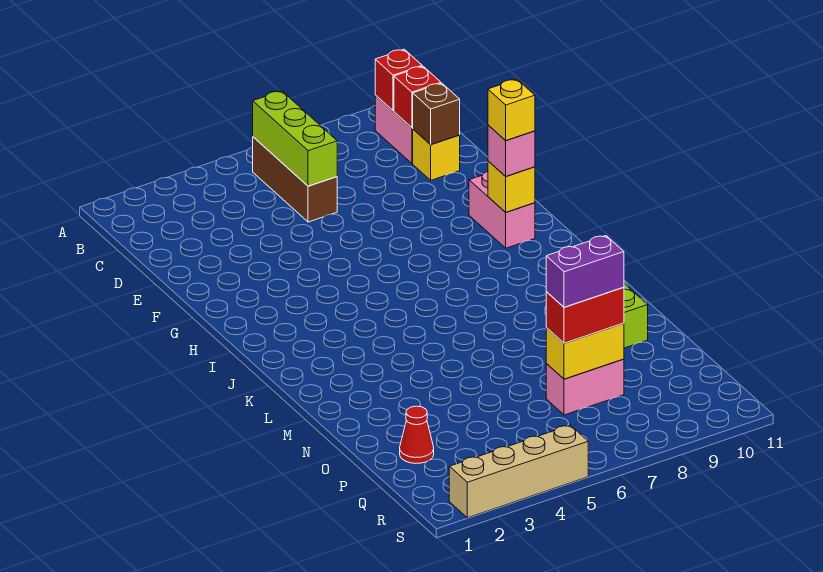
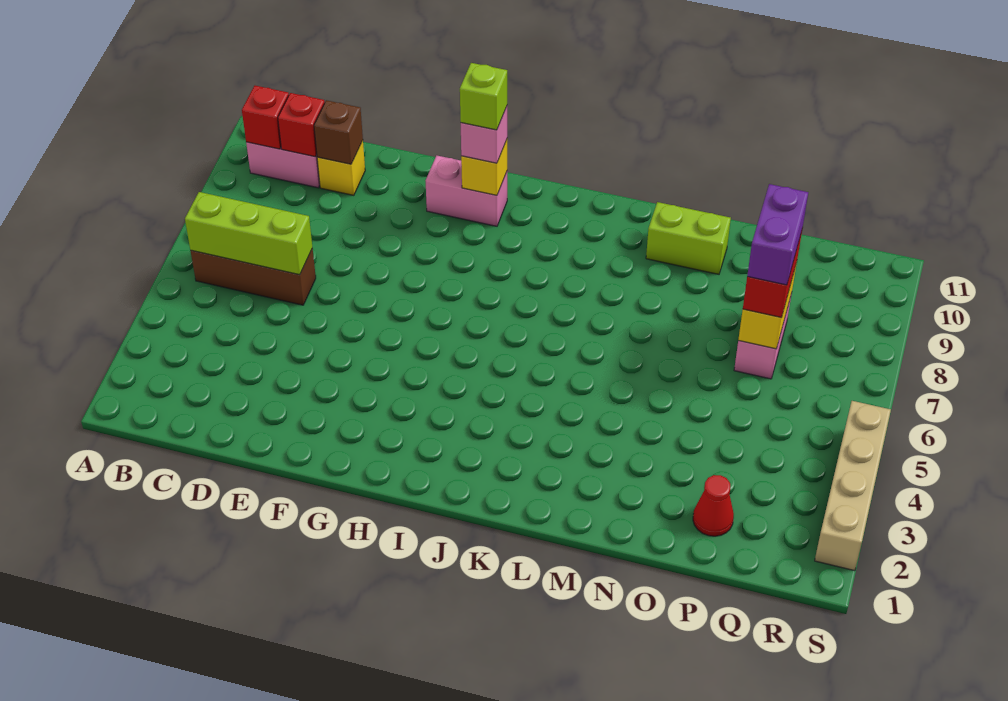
yellow 1x1 brick [488,79,535,141] -> lime 1x1 brick [460,63,507,130]

